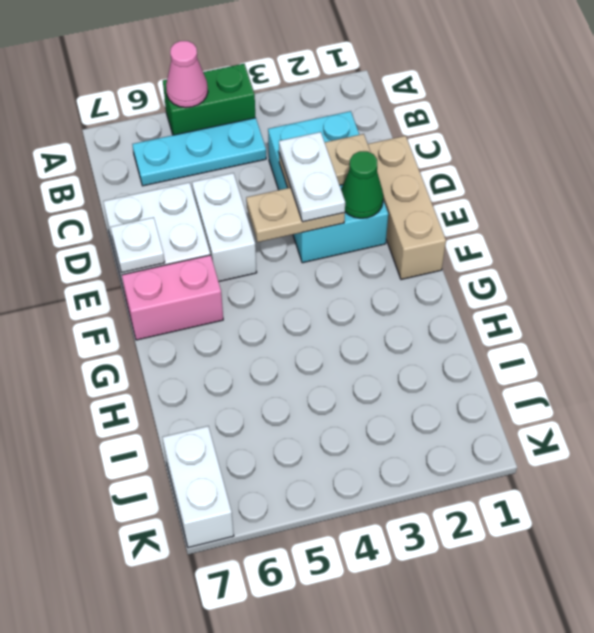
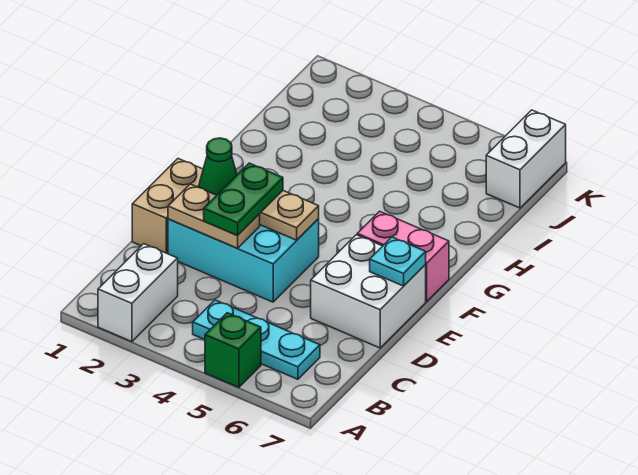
green 1x2 brick [163,64,255,135] -> green 1x1 brick [205,313,261,387]
pink 1x1 cone [166,41,208,108] -> none
cyan 2x3 brick [268,111,388,263] -> cyan 2x3 brick turned to [168,218,319,302]
tan 1x3 brick [368,136,446,279] -> tan 1x2 brick [132,159,203,254]
white 1x2 plate [279,132,345,222] -> green 1x2 plate [204,163,283,236]
white 1x2 brick [192,173,257,282] -> white 1x2 brick moved to [98,244,178,342]
white 1x1 plate [111,217,165,273] -> cyan 1x1 plate [370,237,426,286]

